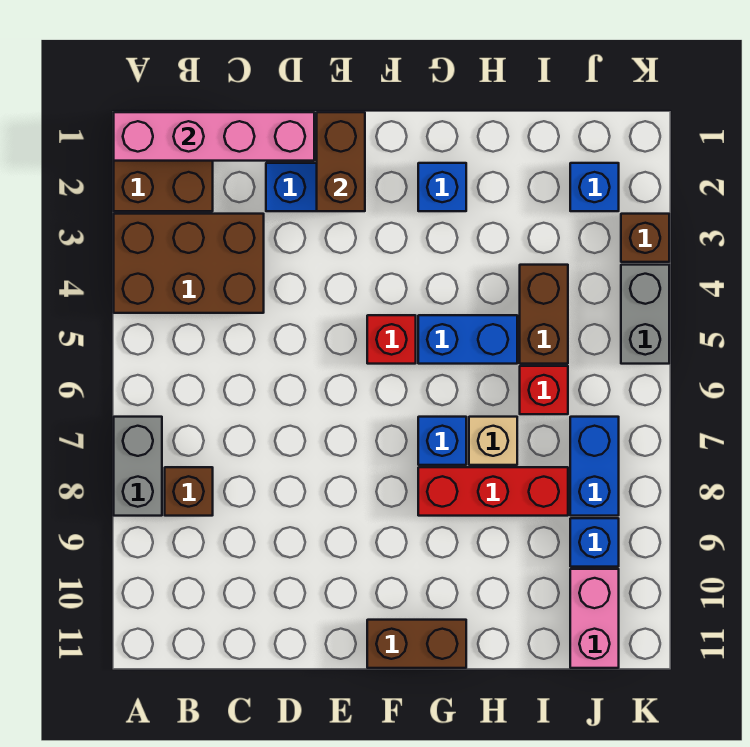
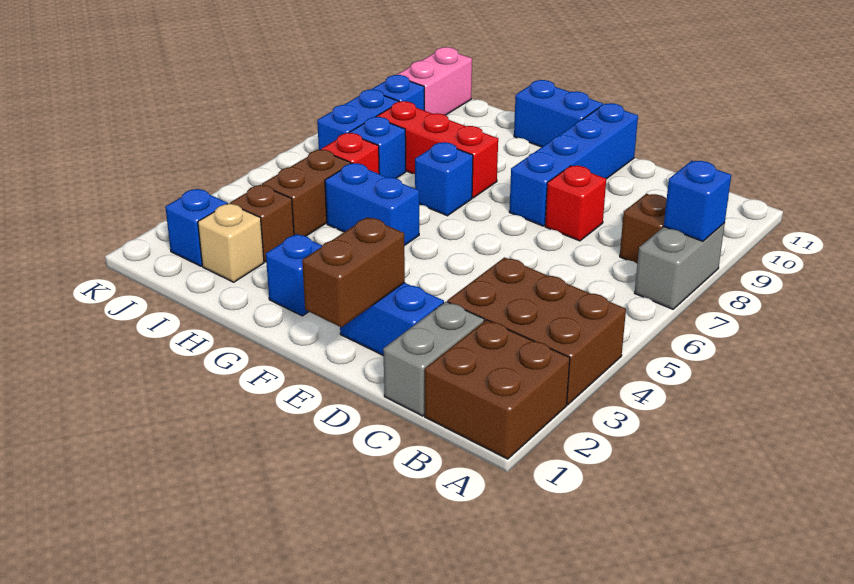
pink 1x4 brick [114,112,314,161] -> none
none -> blue 1x1 brick [664,161,731,241]
none -> blue 1x4 brick [509,103,638,226]
red 1x1 brick [367,315,416,364] -> red 1x1 brick moved to [545,166,606,241]
brown 1x2 brick [367,620,466,668] -> blue 1x2 brick [514,80,603,147]
tan 1x1 brick [469,417,517,465] -> tan 1x1 brick moved to [198,203,264,282]
none -> blue 1x1 brick [349,117,406,178]
brown 1x1 brick [621,214,669,262] -> brown 1x1 brick moved to [230,185,294,262]
grey 1x2 brick [621,265,669,364] -> grey 1x2 brick moved to [383,302,484,416]

